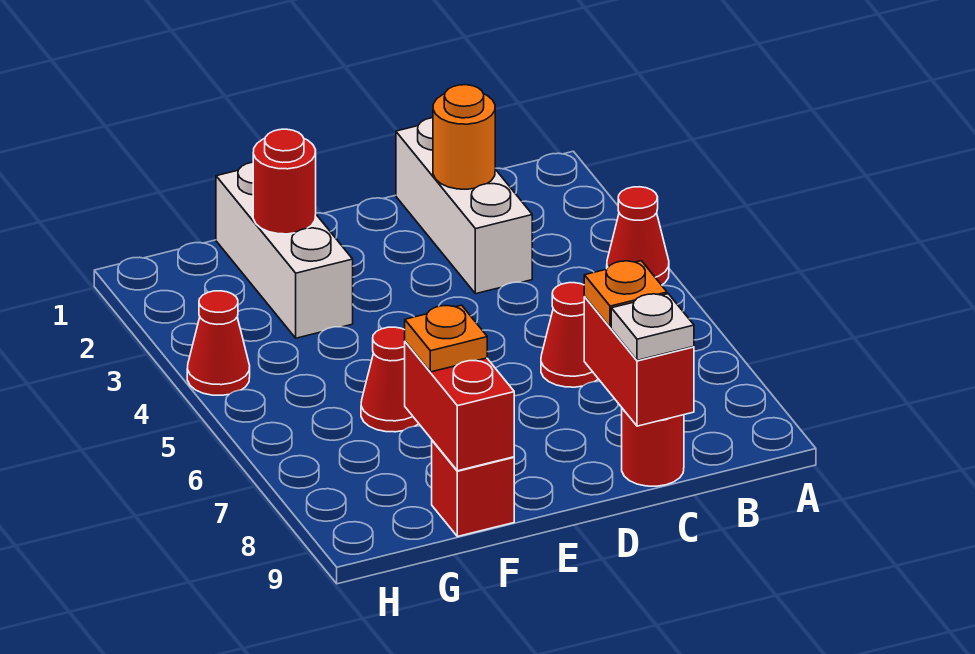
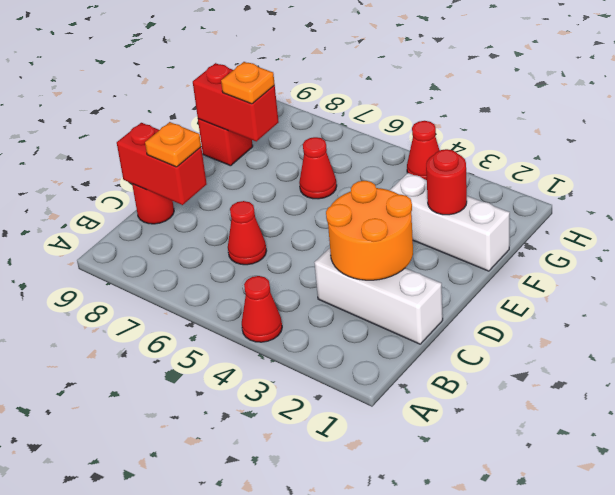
orange 1x1 round brick [433,85,495,189] -> orange 2x2 round brick [326,181,413,280]
white 1x1 plate [611,294,694,360] -> none

